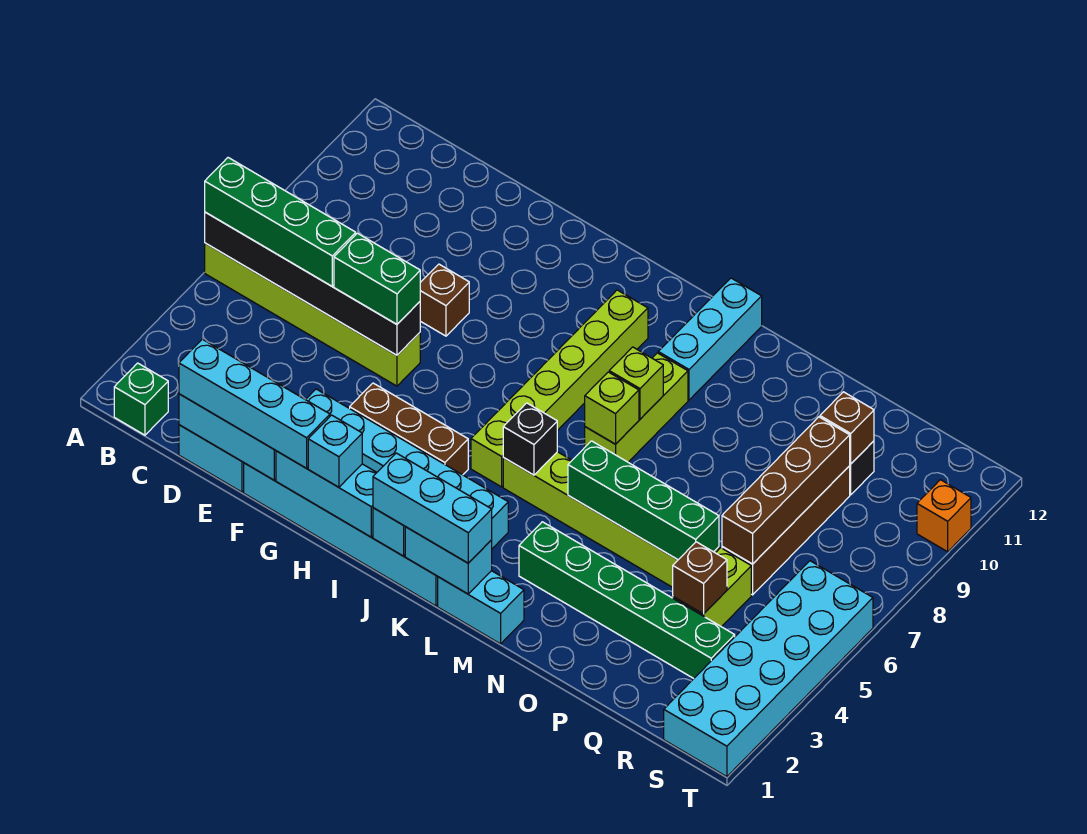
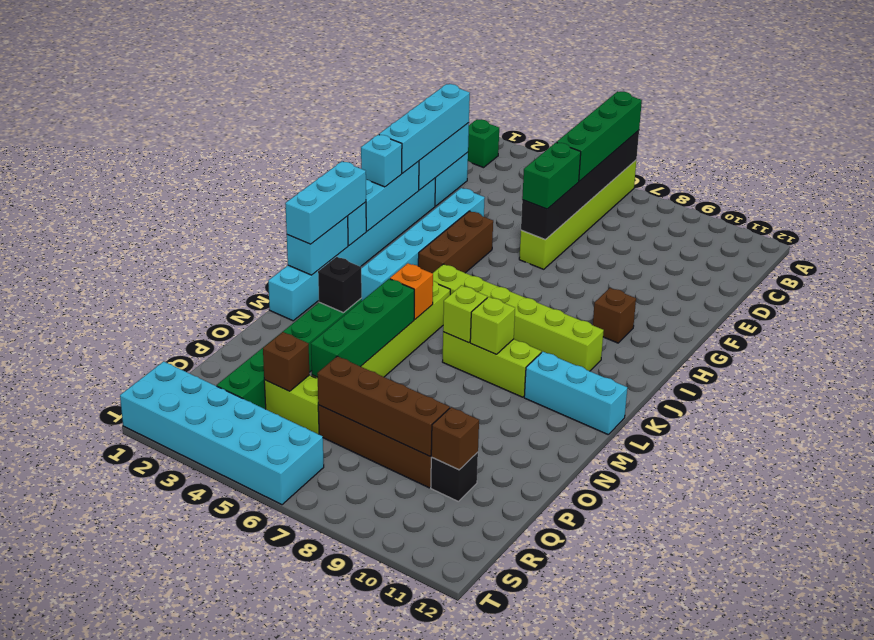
brown 1x1 brick [420,264,469,336] -> brown 1x1 brick moved to [593,288,636,343]
black 1x1 brick [503,403,557,475] -> black 1x1 brick moved to [318,257,362,313]
orange 1x1 brick [917,480,971,552] -> orange 1x1 brick moved to [390,263,433,319]

